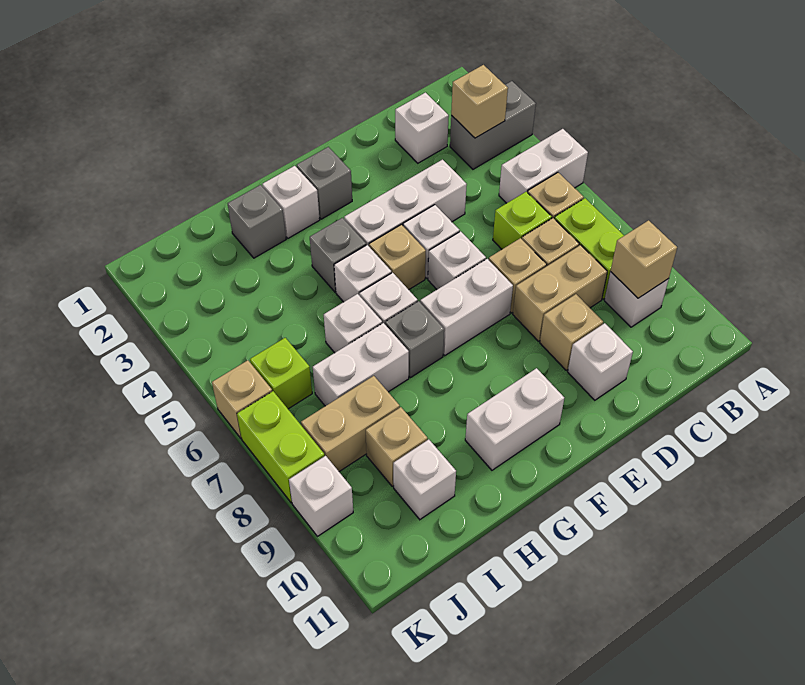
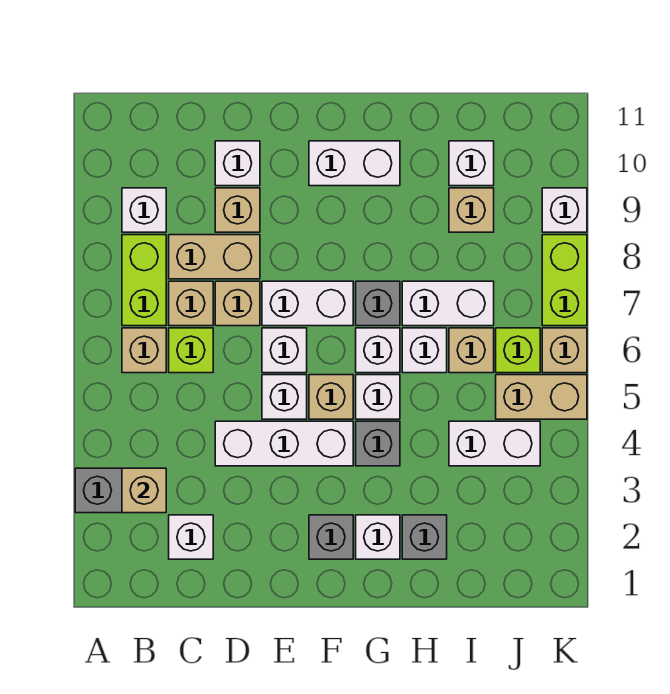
white 1x2 brick [499,129,588,203] -> white 1x2 brick moved to [449,421,540,466]
tan 1x1 brick [611,220,677,298] -> tan 1x1 brick moved to [449,328,494,373]
tan 1x2 brick [301,376,400,472] -> tan 1x2 brick moved to [496,375,587,419]

